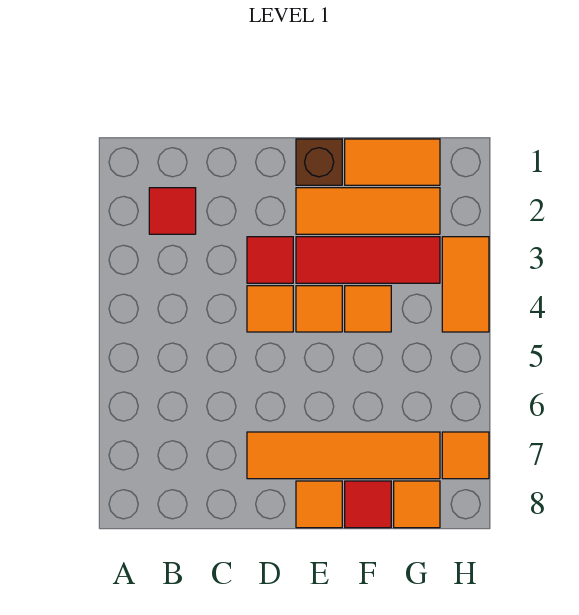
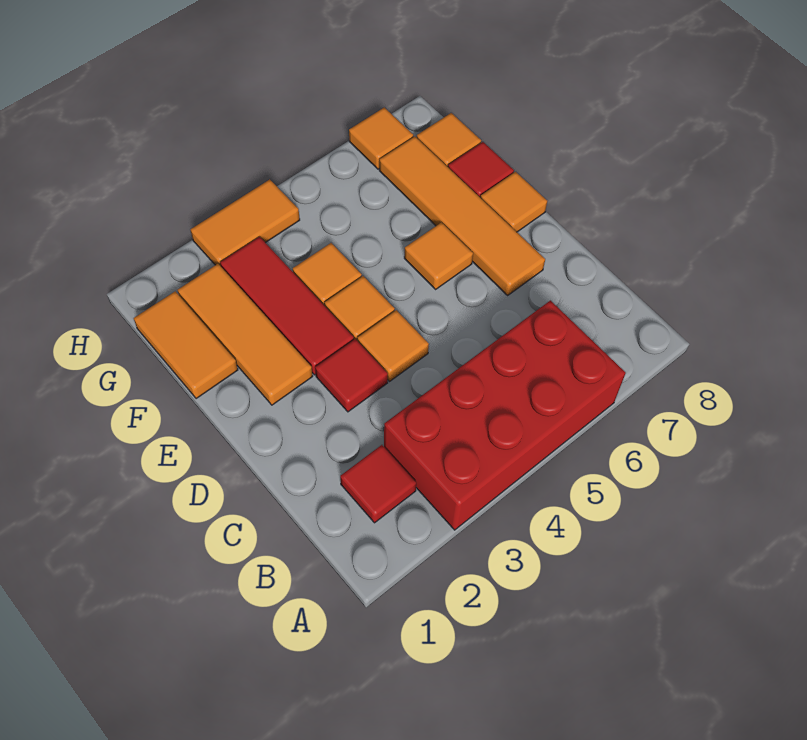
none -> red 2x4 brick [384,300,626,530]
brown 1x1 brick [296,139,342,185] -> none
none -> orange 1x1 tile [404,222,473,289]

